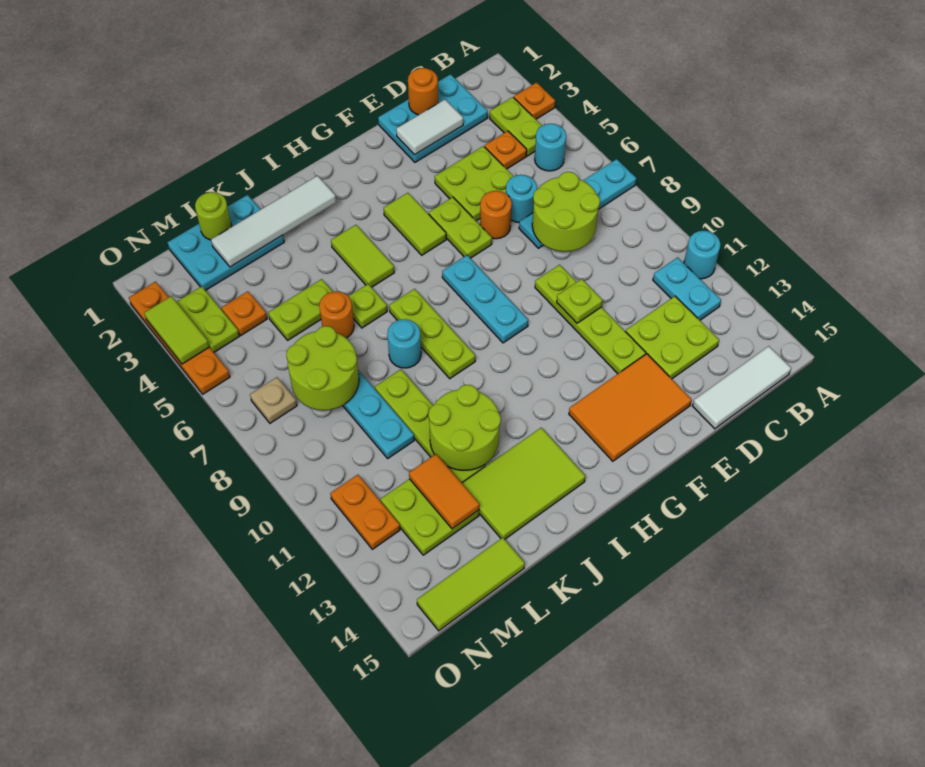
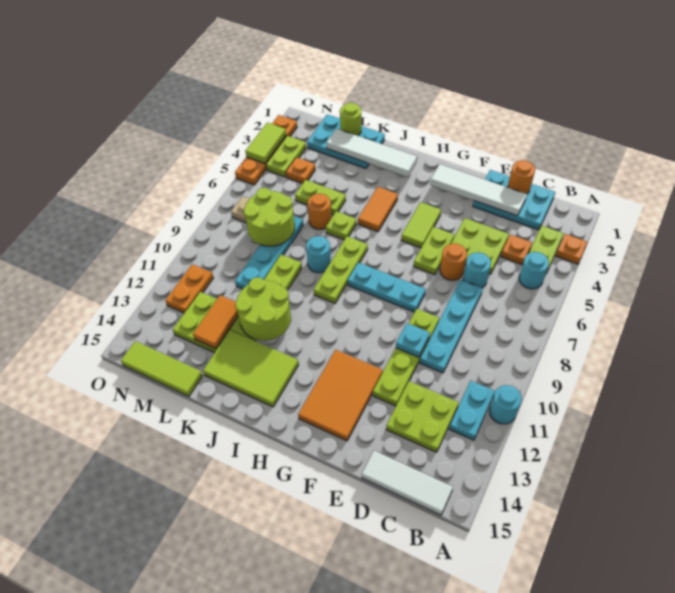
cyan 1x4 plate [519,159,636,248] -> cyan 1x4 plate turned to [420,280,483,373]
lime 2x2 round brick [532,172,600,252] -> none
white 1x2 tile [396,99,463,155] -> white 1x4 tile [430,164,527,216]
lime 1x1 plate [557,279,602,323] -> cyan 1x1 plate [396,323,430,357]
orange 2x3 tile [569,354,692,461] -> orange 2x3 tile turned to [298,350,383,441]
cyan 1x3 plate [442,255,528,343] -> cyan 1x3 plate turned to [348,263,426,312]
lime 1x2 tile [331,225,394,287] -> orange 1x2 tile [358,187,398,232]

